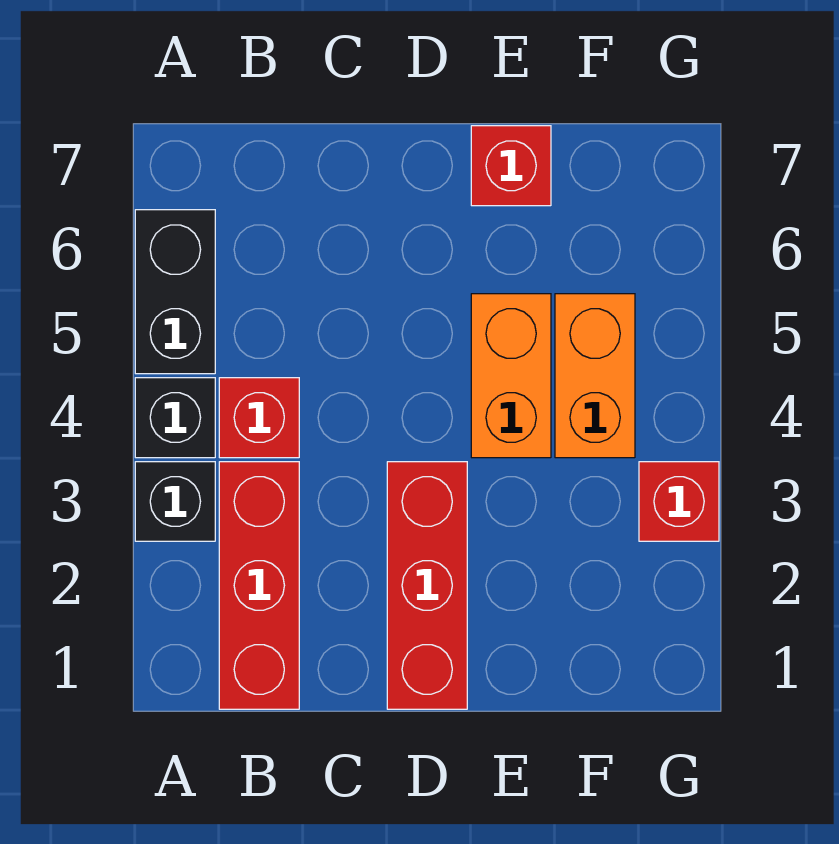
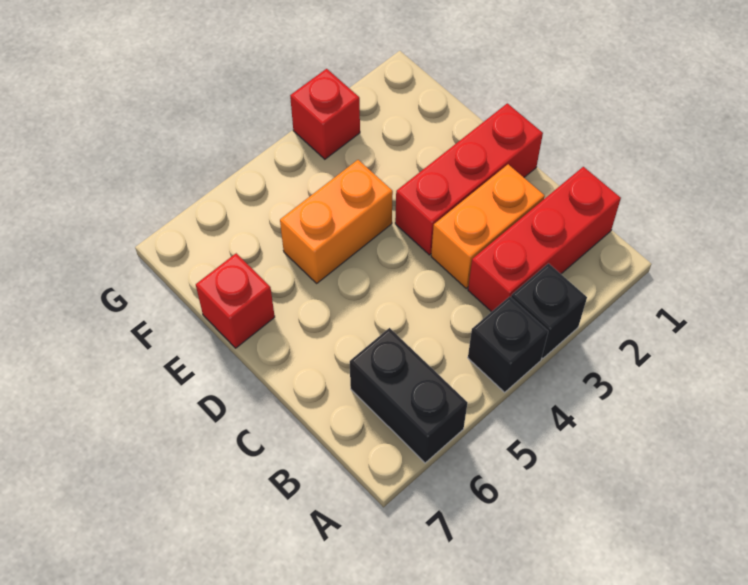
black 1x2 brick [135,210,215,374] -> black 1x2 brick turned to [350,328,468,463]
red 1x1 brick [219,378,299,458] -> none
orange 1x2 brick [555,294,635,458] -> orange 1x2 brick moved to [431,164,545,288]

